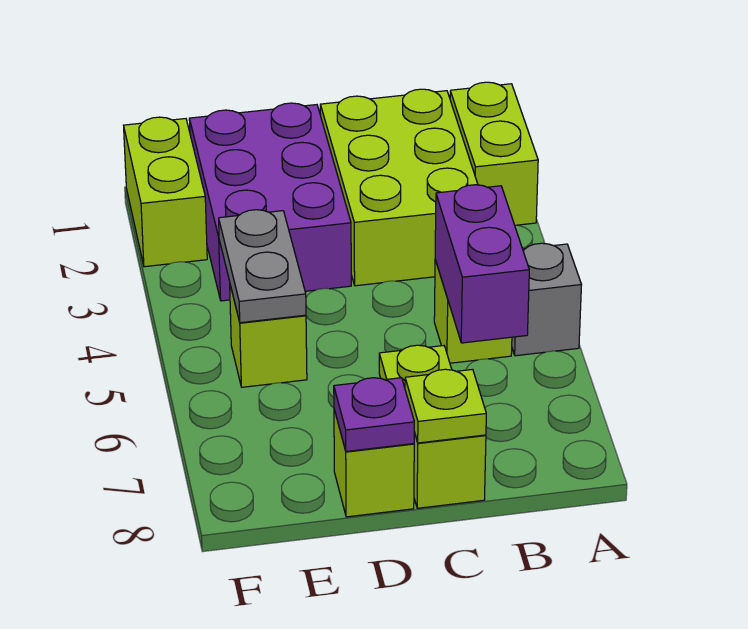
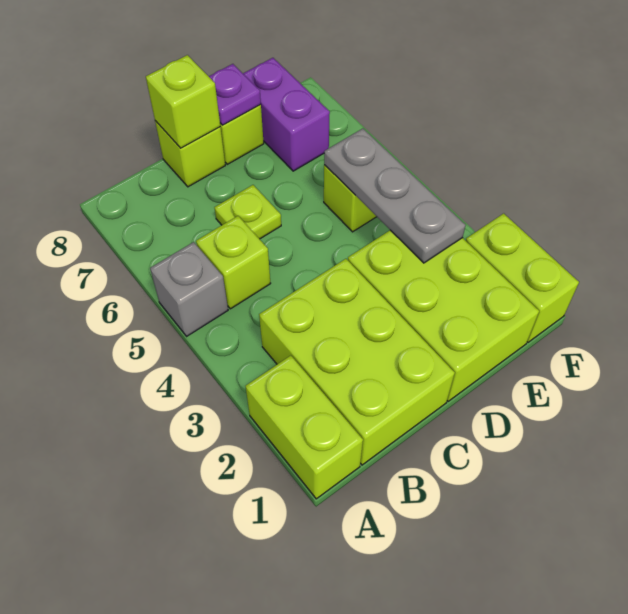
purple 1x2 brick [435,185,529,343] -> purple 1x2 brick moved to [243,58,330,171]
lime 1x1 plate [405,369,486,443] -> lime 1x1 brick [146,55,220,148]
purple 2x3 brick [189,103,351,301] -> lime 2x3 brick [348,230,539,401]
grey 1x2 plate [219,210,306,323] -> grey 1x3 plate [324,129,466,263]

